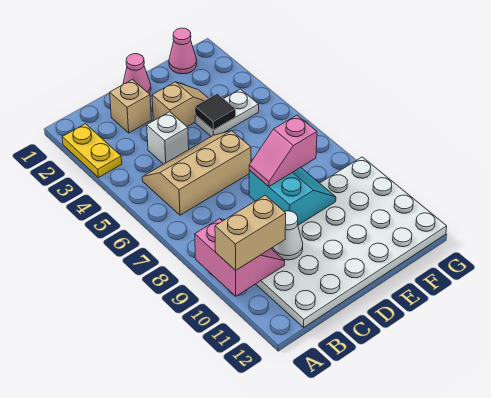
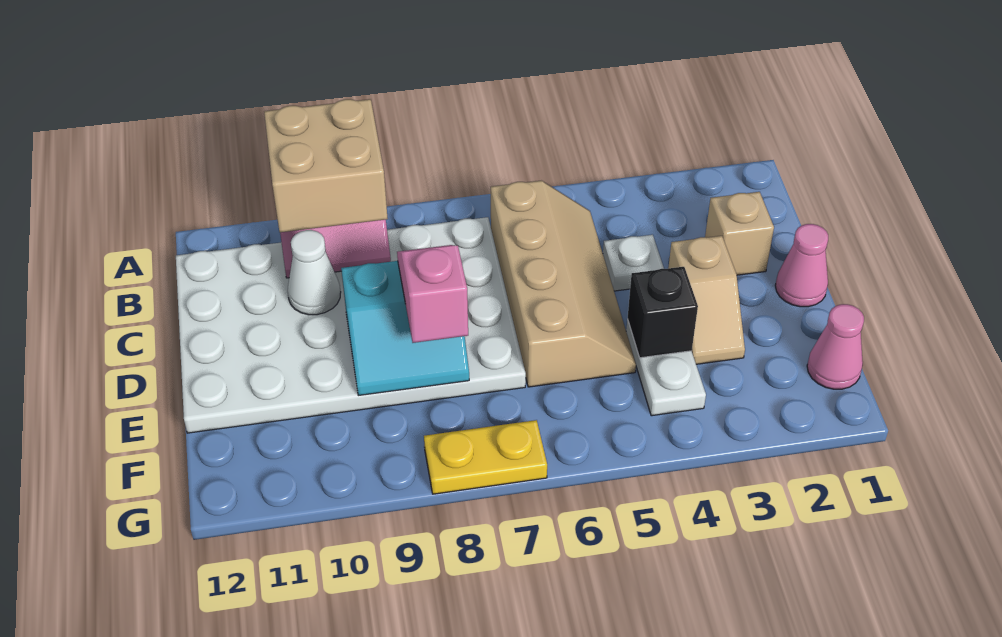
yellow 1x2 plate [62,124,122,178] -> yellow 1x2 plate moved to [424,420,547,494]
tan 1x2 brick [215,195,286,270] -> tan 2x2 brick [264,99,388,232]
tan 2x3 slope [142,131,251,215] -> tan 2x4 slope [491,181,636,387]
white 4x6 plate [256,157,447,327] -> white 4x6 plate turned to [176,217,526,433]
white 1x1 brick [147,112,189,164] -> white 1x1 plate [603,235,664,291]
black 1x1 tile [195,94,236,130] -> black 1x1 brick [628,267,698,358]

